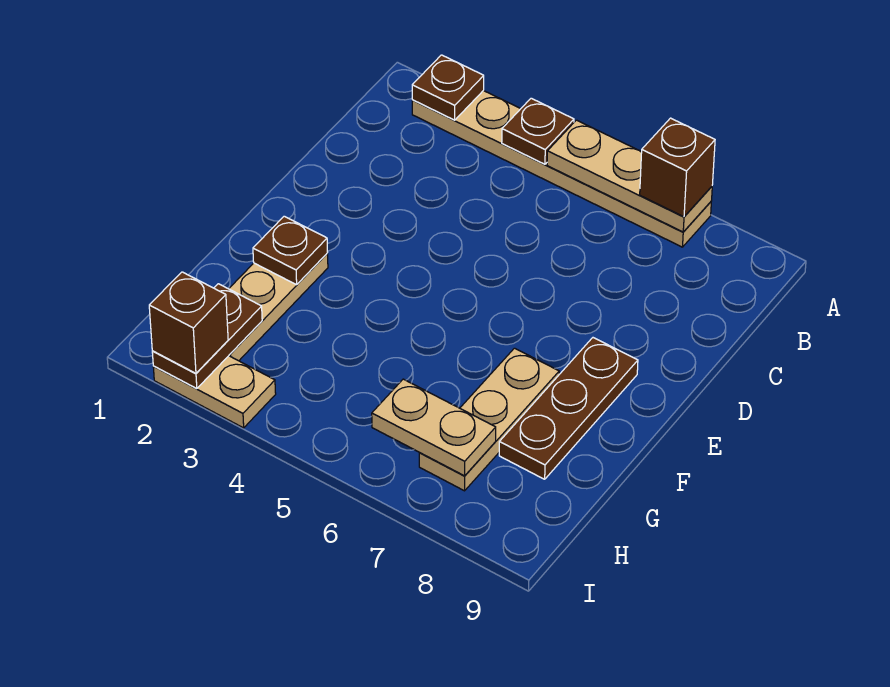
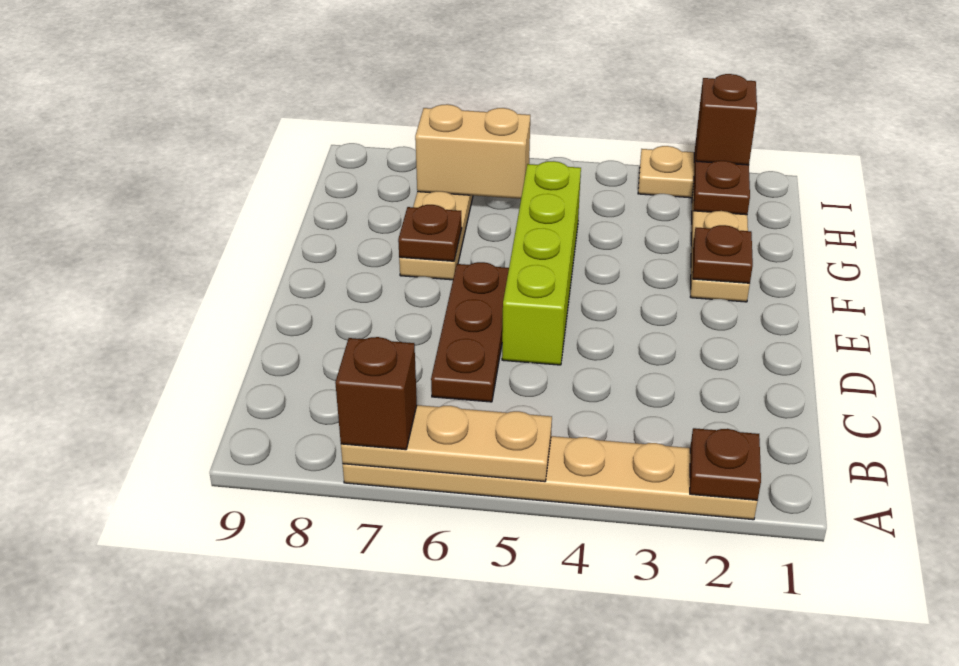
brown 1x1 plate [502,98,574,164] -> brown 1x1 plate moved to [398,205,462,261]
none -> lime 1x4 brick [502,161,581,365]
brown 1x3 plate [499,338,638,479] -> brown 1x3 plate moved to [431,262,509,402]
tan 1x2 plate [372,379,496,476] -> tan 1x2 brick [415,104,530,199]

